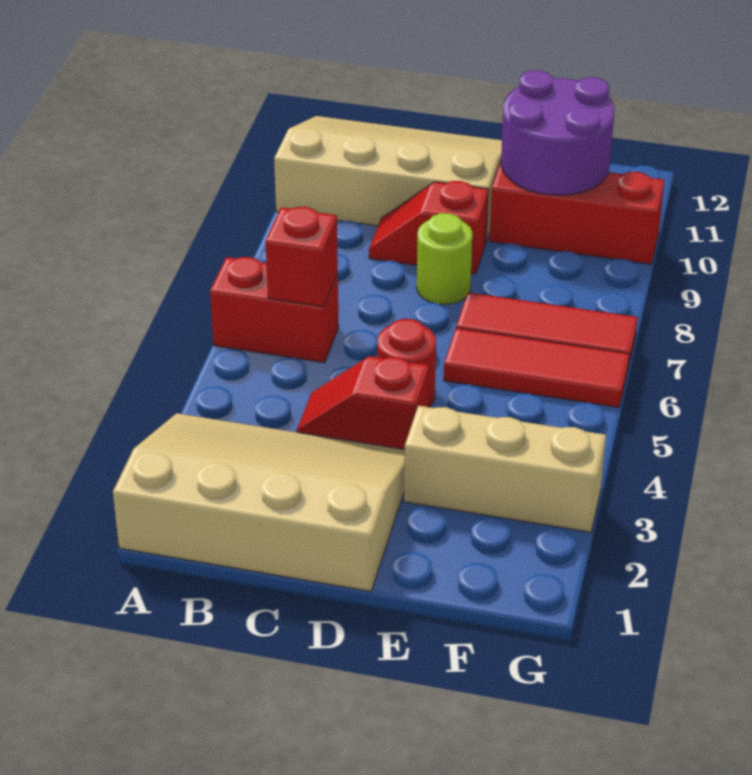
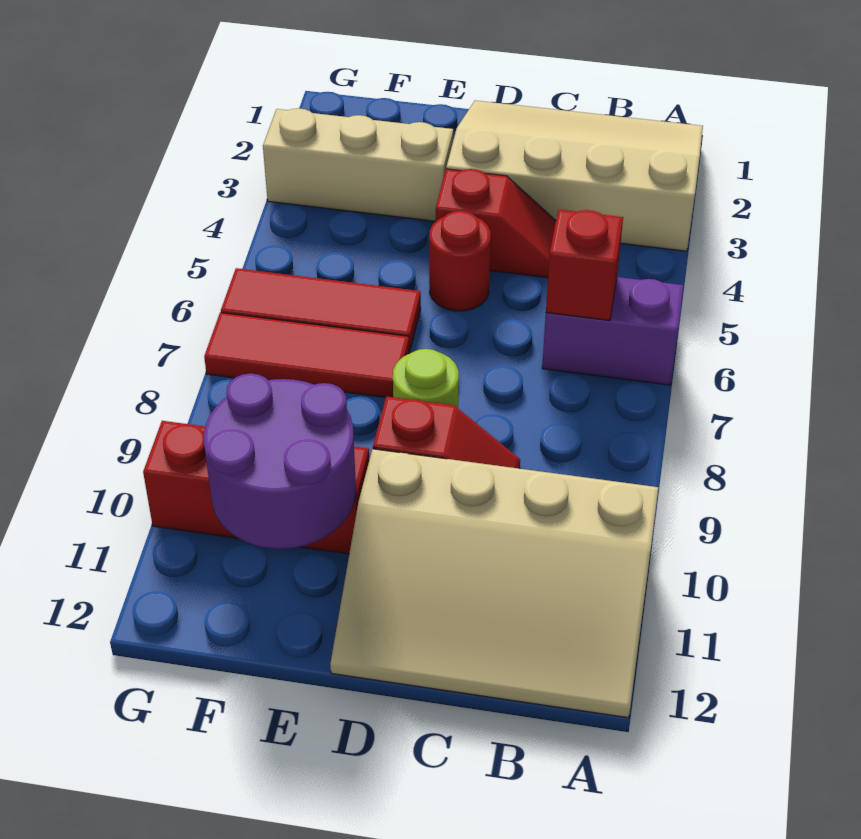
tan 3x4 slope [113,413,405,591] -> tan 3x4 slope turned to [446,101,703,251]
red 1x2 brick [210,257,339,363] -> purple 1x2 brick [542,277,684,385]

